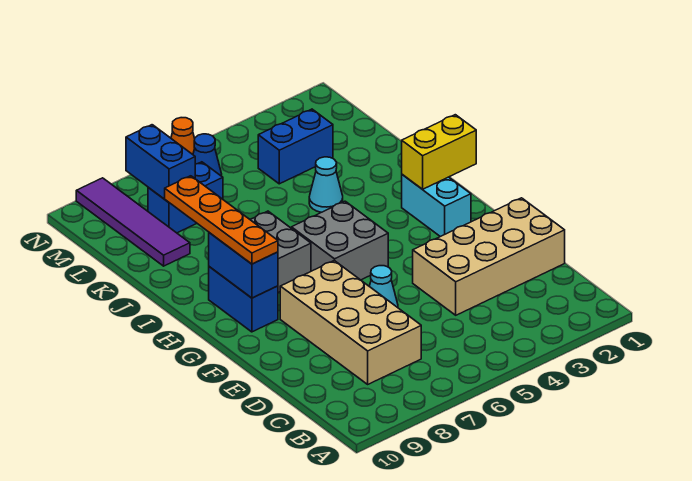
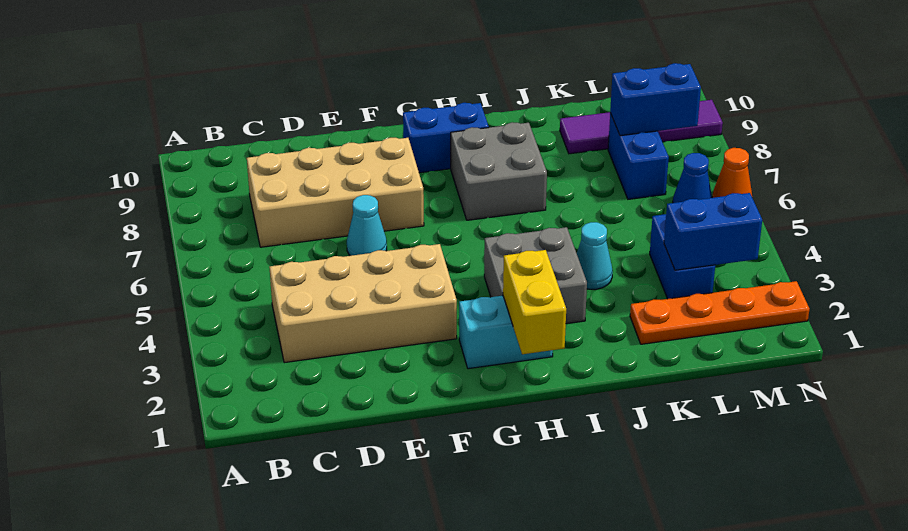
tan 2x4 brick [413,198,565,315] -> tan 2x4 brick turned to [269,244,457,363]
grey 2x2 brick [291,201,388,280] -> grey 2x2 brick moved to [484,227,587,324]
blue 1x2 brick [209,233,278,298] -> blue 1x2 brick moved to [664,193,762,270]
orange 1x4 plate [165,176,278,264] -> orange 1x4 plate moved to [630,281,809,344]

